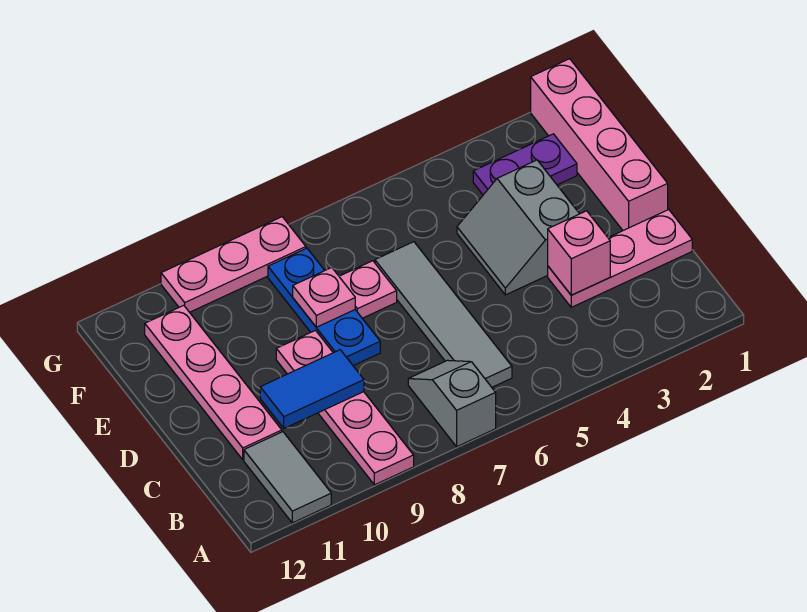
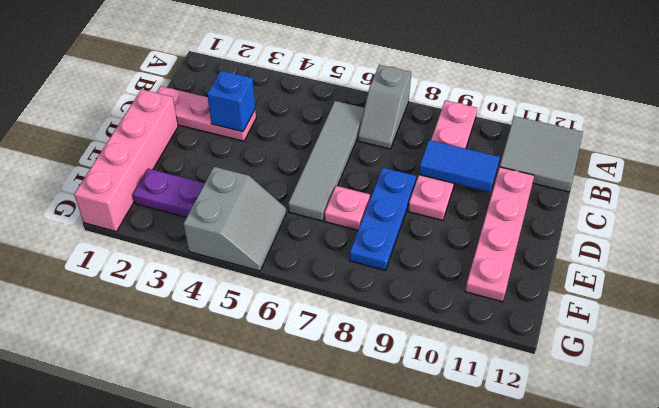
grey 1x2 tile [244,432,331,523] -> grey 2x2 tile [500,116,583,192]
pink 1x1 brick [548,211,610,295] -> blue 1x1 brick [207,71,255,132]
grey 2x2 slope [457,160,579,295] -> grey 2x2 slope moved to [184,167,286,271]
pink 1x1 plate [293,267,355,327] -> none
pink 1x3 plate [161,217,306,312] -> none

